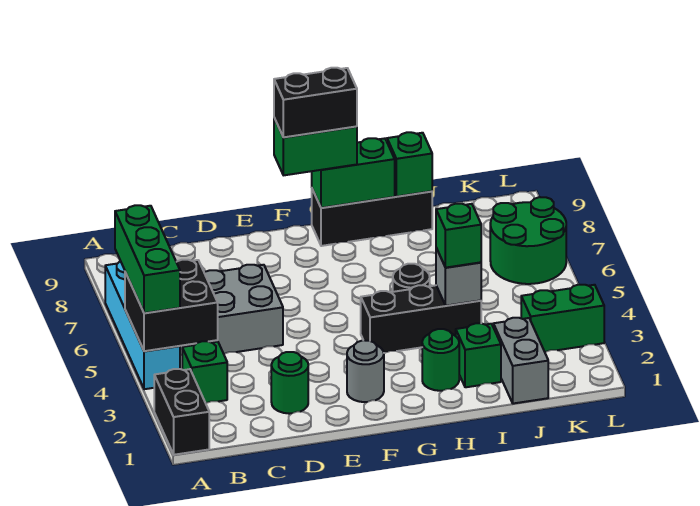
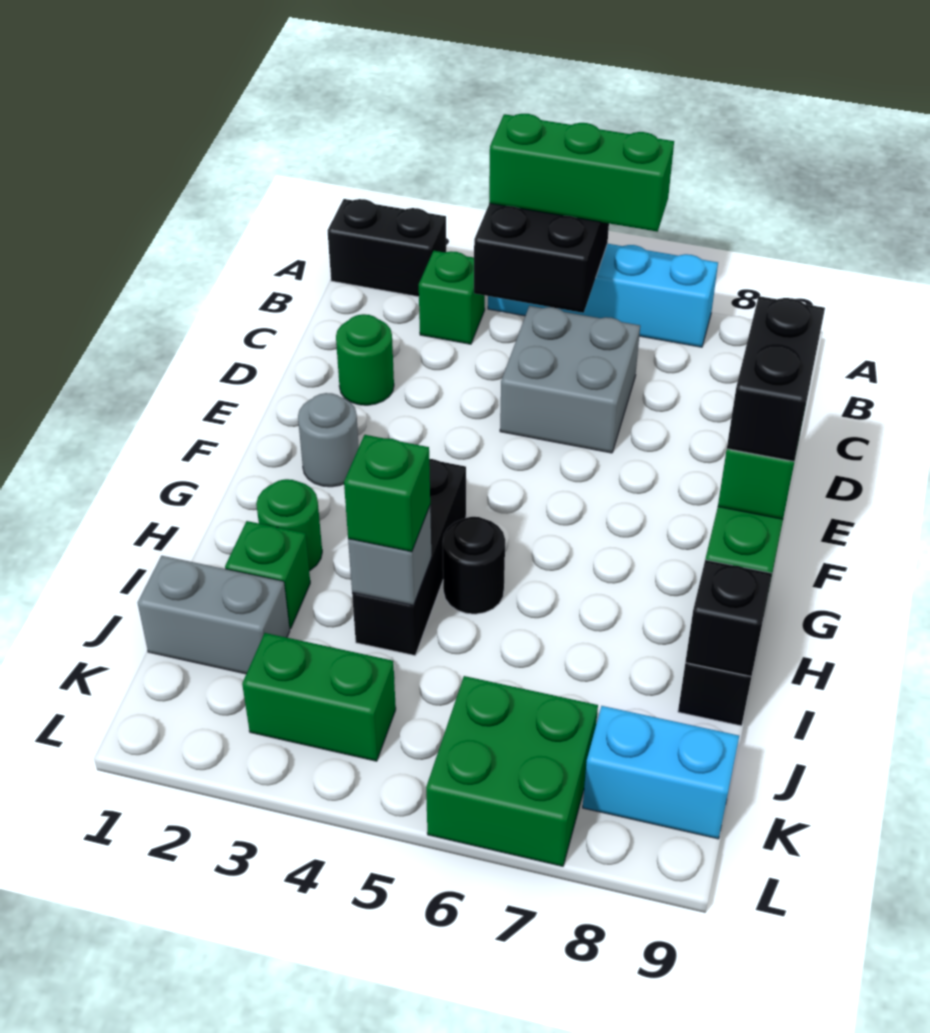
green 1x1 brick [387,132,432,196] -> black 1x1 brick [685,560,772,676]
green 1x2 brick [521,285,604,352] -> green 1x2 brick turned to [242,633,396,761]
green 2x2 round brick [490,197,566,284] -> green 2x2 brick [426,676,598,866]
none -> cyan 1x2 brick [583,706,739,839]

